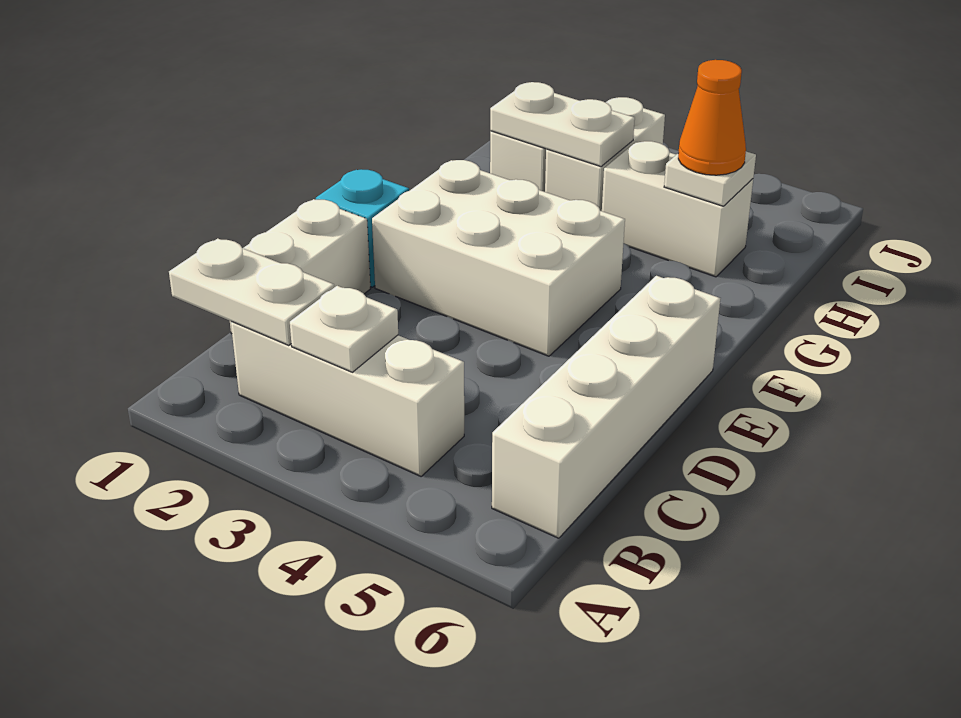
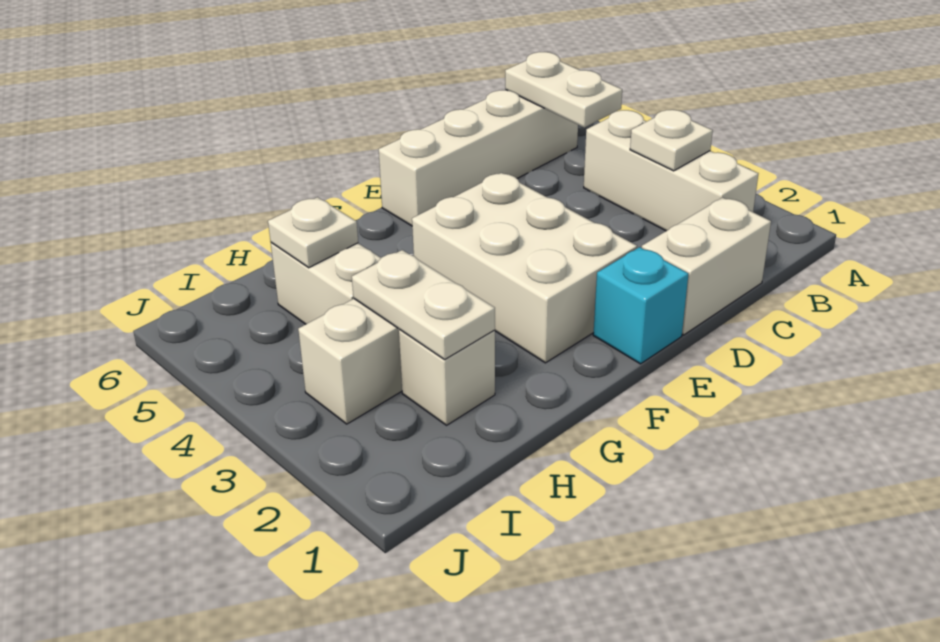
white 1x2 plate [169,238,334,345] -> white 1x2 plate moved to [505,52,622,127]
orange 1x1 cone [678,60,746,175] -> none

